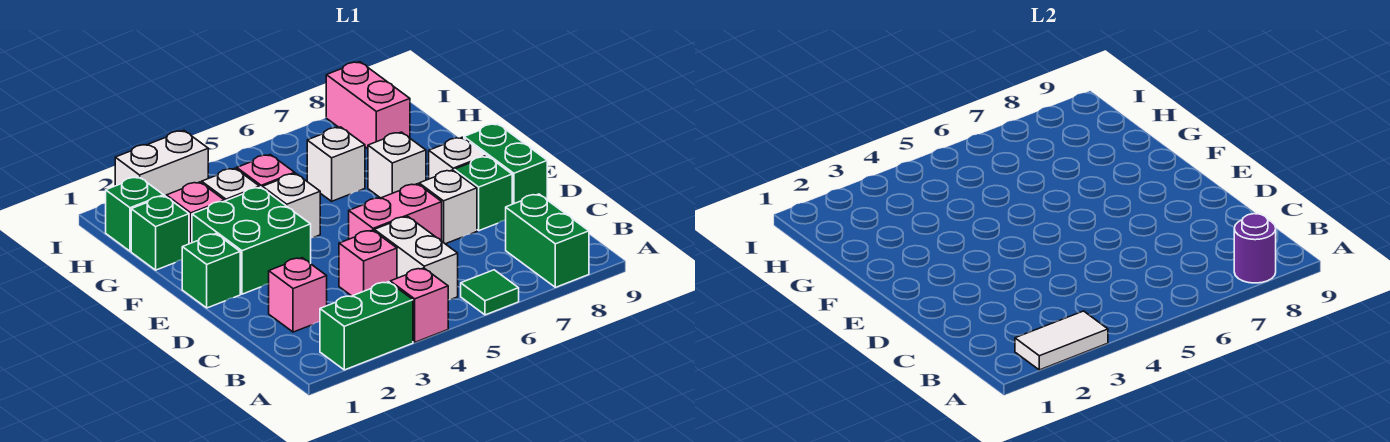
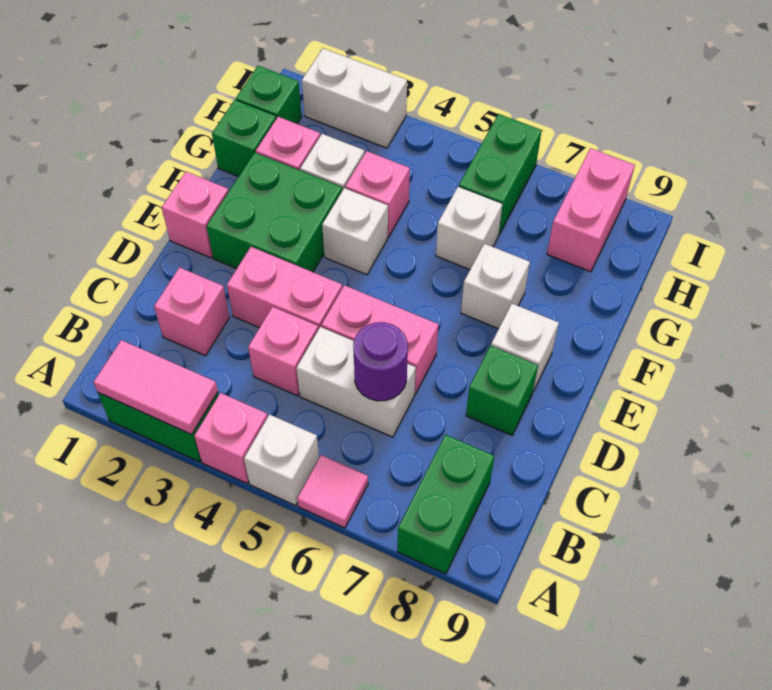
white 1x2 tile [1015,311,1108,370] -> pink 1x2 tile [94,340,218,434]
green 1x1 tile [461,270,519,315] -> pink 1x1 tile [297,455,368,528]
purple 1x1 round brick [1234,214,1276,283] -> purple 1x1 round brick moved to [353,322,408,401]
white 1x2 brick [374,216,458,300] -> white 1x2 brick turned to [297,327,416,437]
none -> pink 1x2 brick [227,247,342,329]
white 1x1 brick [419,170,477,244] -> white 1x1 brick moved to [244,415,319,505]
green 1x2 brick [464,124,547,204] -> green 1x2 brick moved to [459,114,542,235]
green 1x1 brick [182,234,240,308] -> pink 1x1 brick [162,172,229,258]

